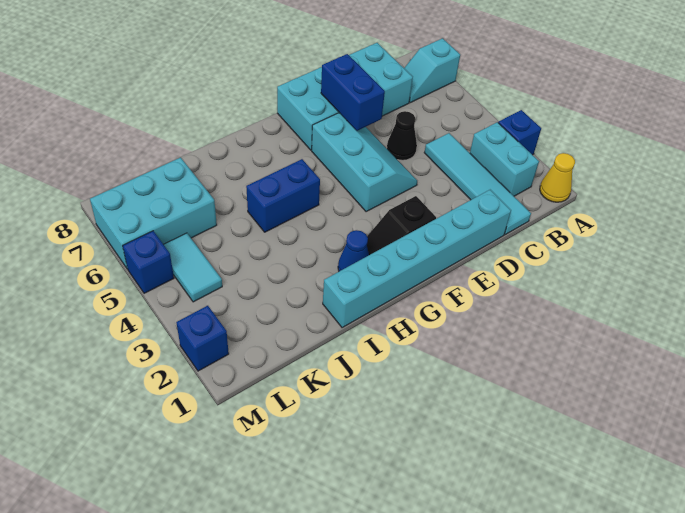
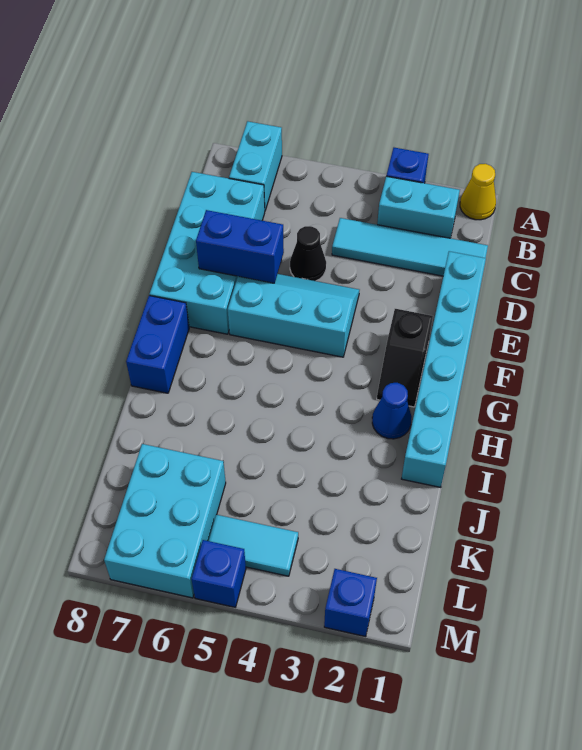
cyan 1x2 slope [404,38,460,102] -> cyan 1x2 brick [229,121,282,210]
blue 1x2 brick [246,159,320,232] -> blue 1x2 brick moved to [126,296,189,393]

